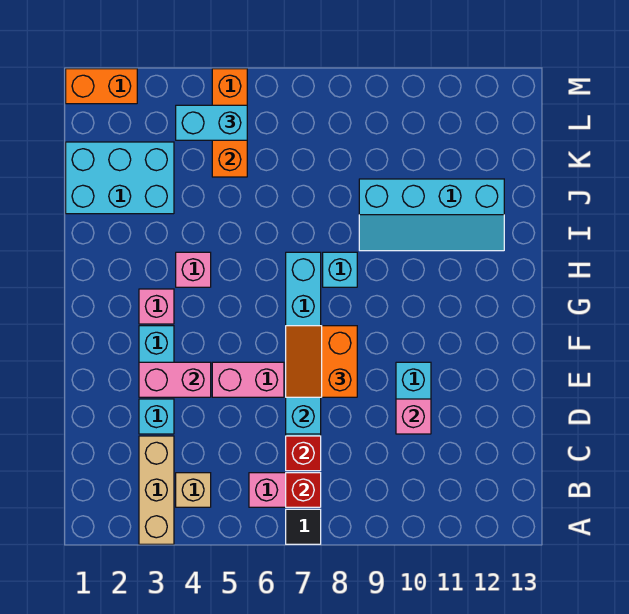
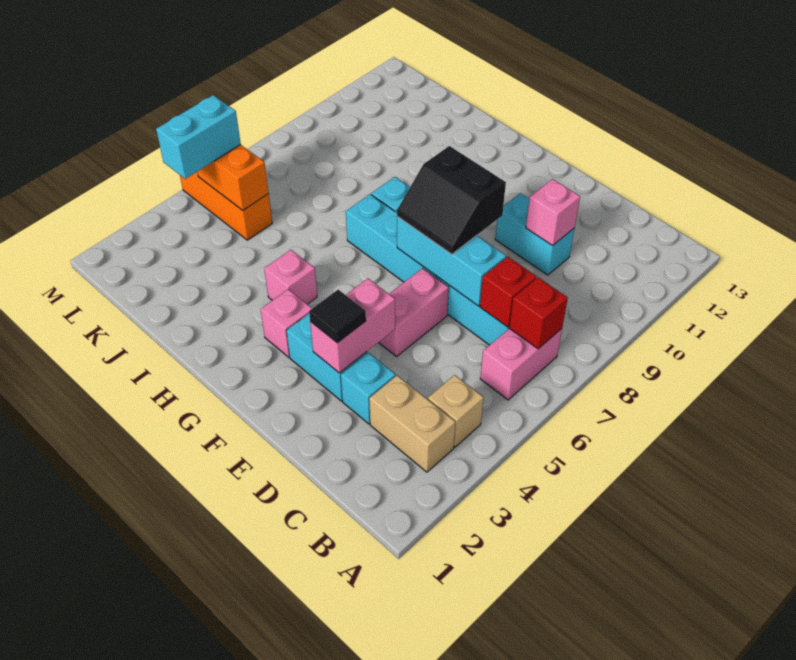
tan 1x3 brick [139,436,174,544] -> tan 1x2 brick [369,376,456,472]
black 1x1 tile [286,509,321,544] -> black 1x1 tile moved to [309,290,366,343]
orange 2x2 slope [286,326,357,397] -> black 2x2 slope [397,146,506,254]
cyan 2x4 slope [359,179,504,251] -> none
cyan 2x3 brick [66,142,174,214] -> none
orange 1x2 brick [66,69,137,104] -> none

